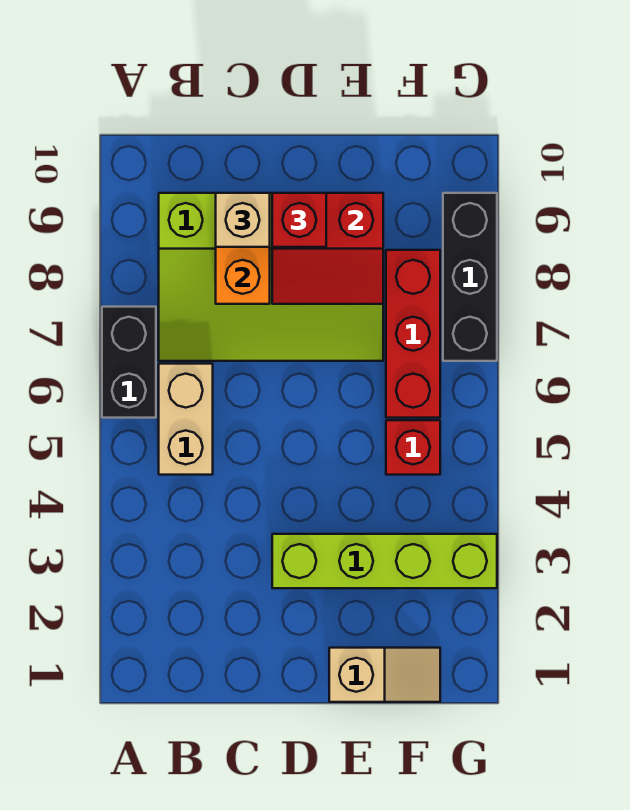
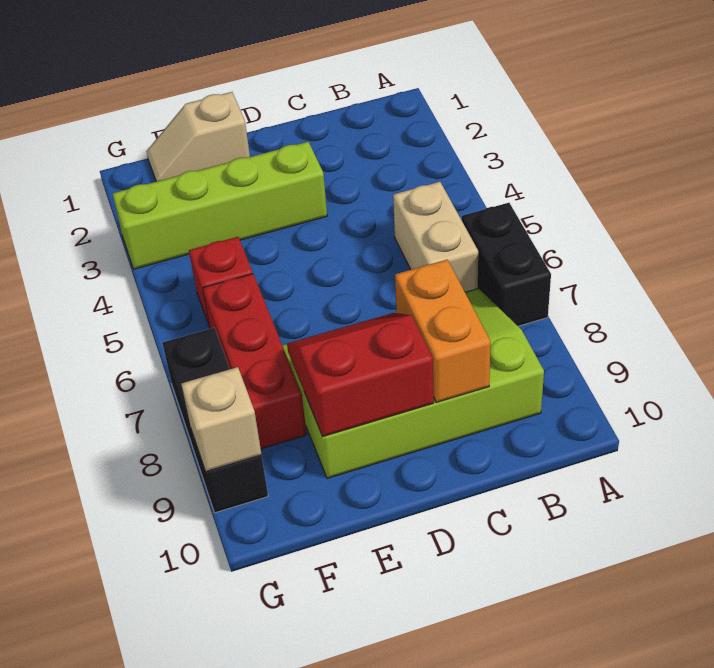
tan 1x1 brick [216,193,270,247] -> tan 1x1 brick moved to [181,367,262,472]
red 1x1 brick [272,193,326,247] -> none

